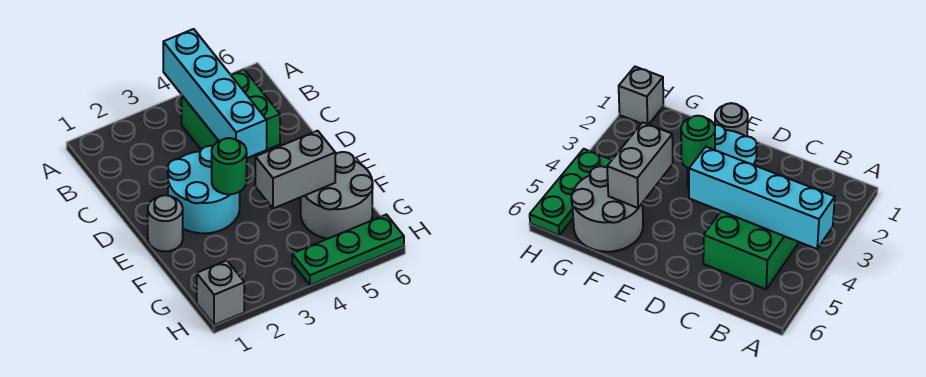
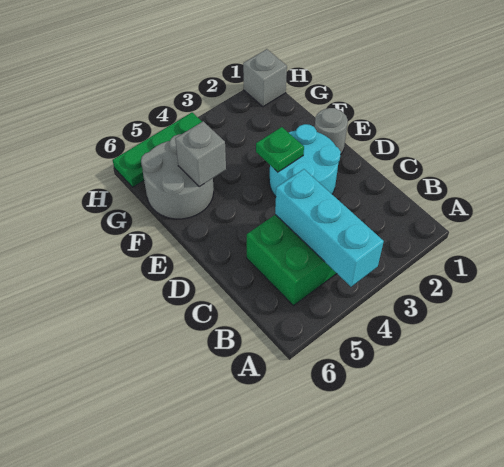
cyan 1x4 brick [163,29,267,158] -> cyan 1x3 brick [275,169,384,287]
green 1x1 round brick [212,138,247,194] -> green 1x1 plate [256,127,304,172]
grey 1x2 brick [255,131,335,209] -> grey 1x1 brick [175,121,226,187]

